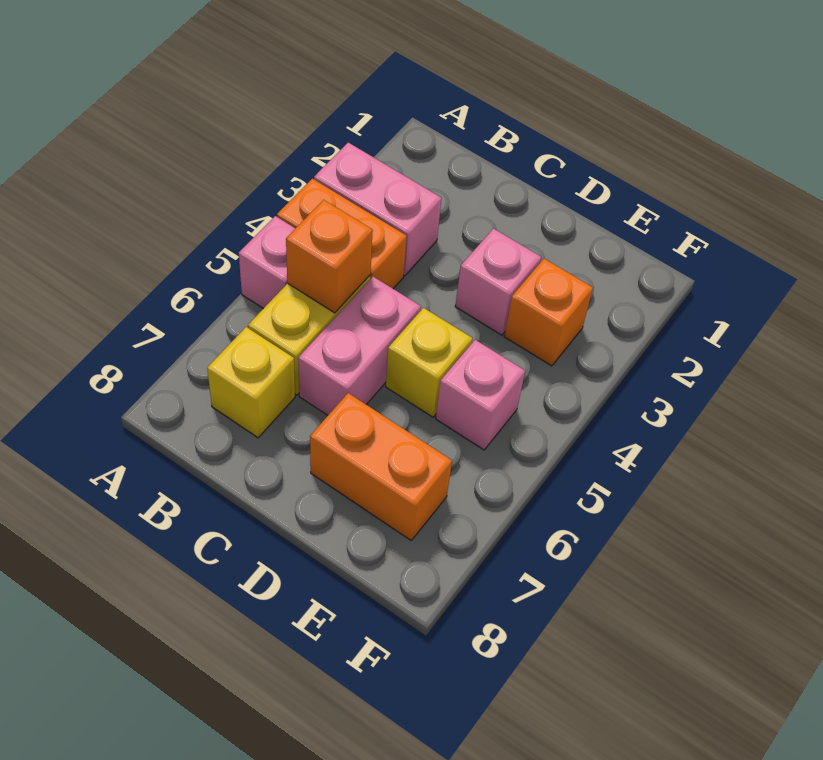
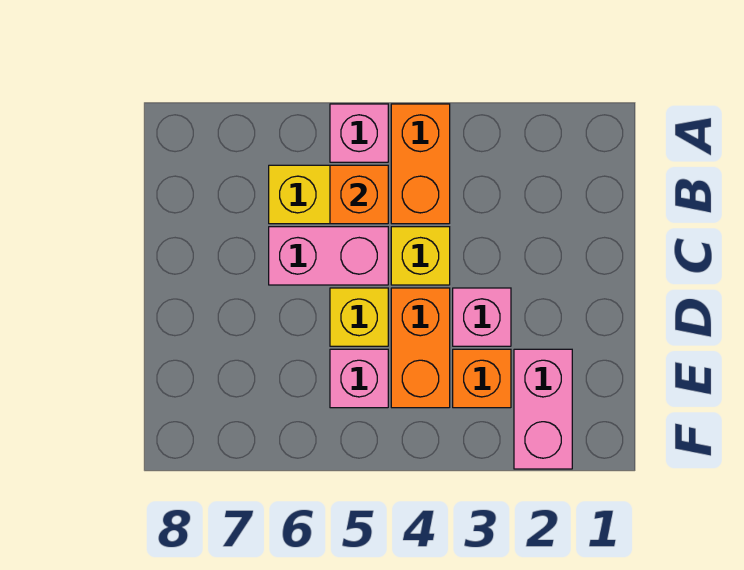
pink 1x2 brick [314,143,442,276] -> pink 1x2 brick moved to [514,349,572,469]
yellow 1x1 brick [207,327,295,438] -> yellow 1x1 brick moved to [391,227,450,285]
orange 1x2 brick [310,393,452,540] -> orange 1x2 brick moved to [391,288,450,408]

